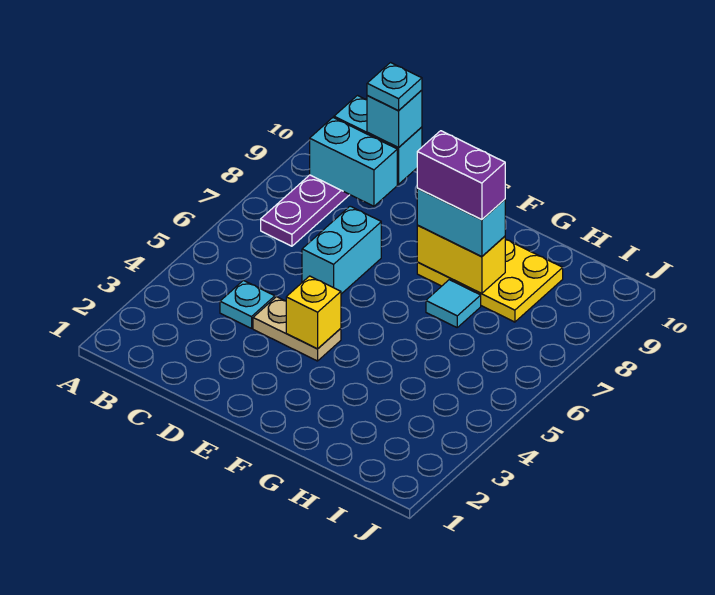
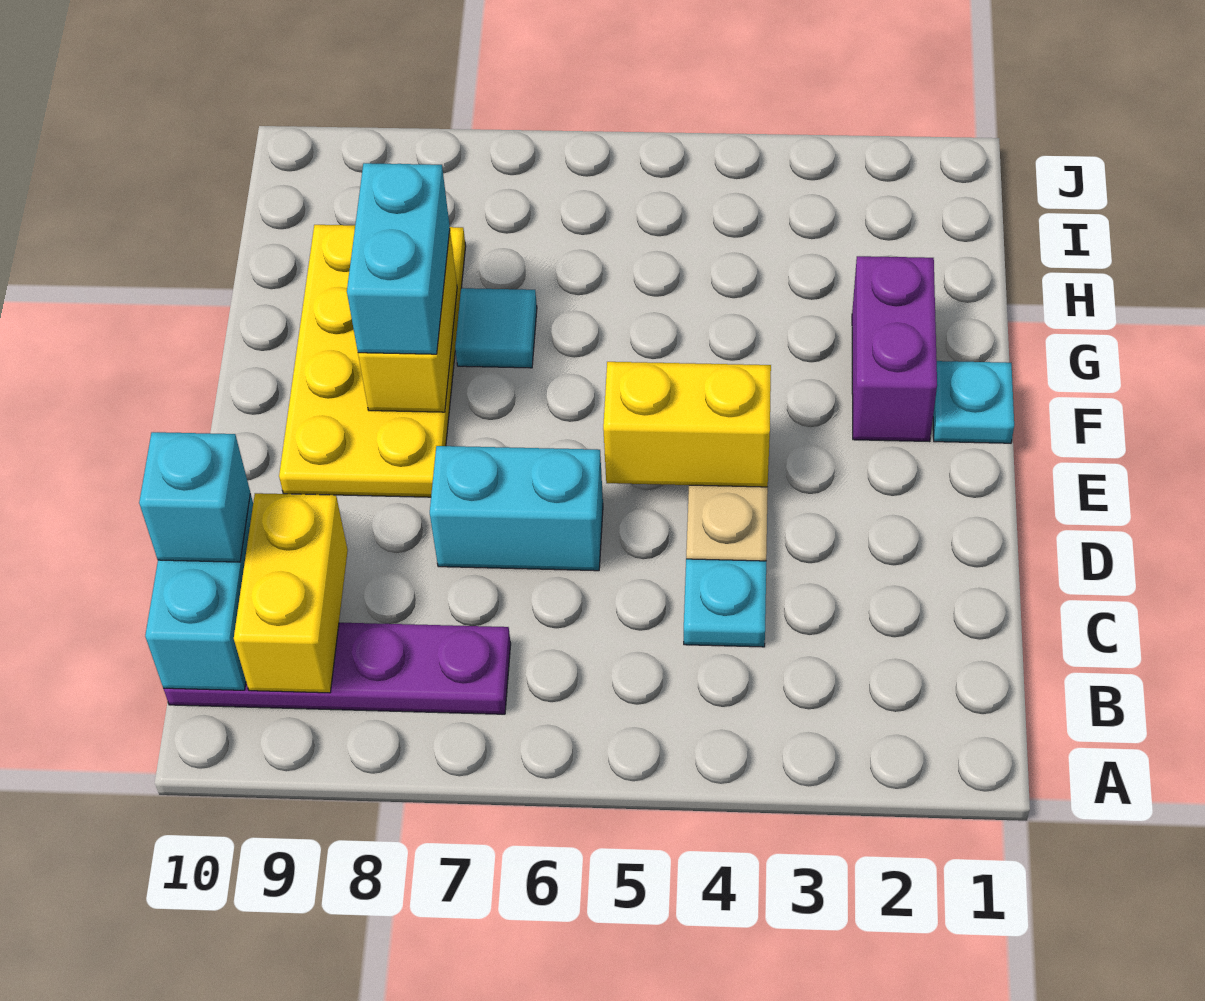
cyan 1x2 brick [310,118,397,206] -> yellow 1x2 brick [234,493,348,693]
cyan 1x1 plate [367,63,422,111] -> cyan 1x1 plate moved to [933,361,1014,443]
yellow 1x1 brick [286,276,341,349] -> yellow 1x2 brick [603,362,771,487]
yellow 2x3 plate [417,240,563,322] -> yellow 2x4 plate [279,225,466,497]
purple 1x2 brick [417,131,505,220] -> purple 1x2 brick moved to [852,256,937,442]

